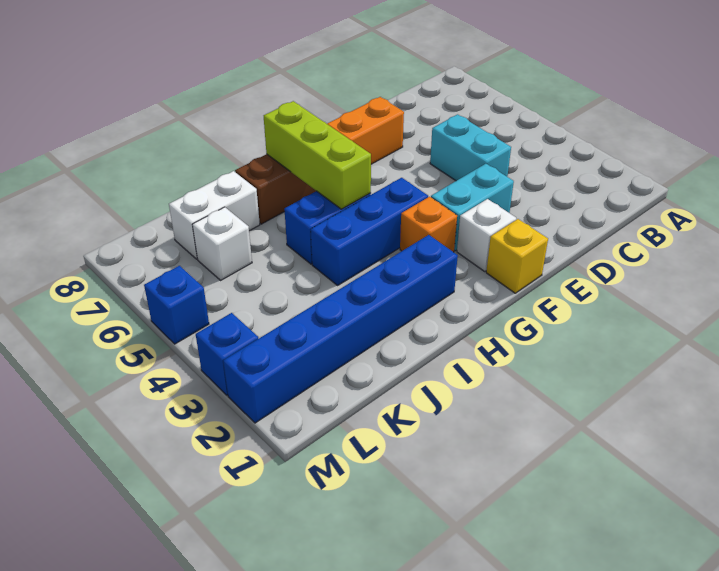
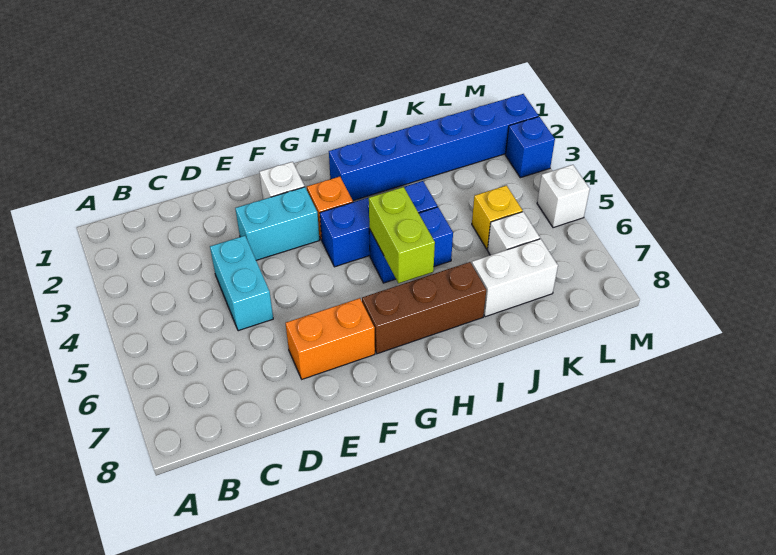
yellow 1x1 brick [486,219,548,293] -> yellow 1x1 brick moved to [472,185,523,249]
lime 1x3 brick [264,101,371,209] -> lime 1x2 brick [369,187,435,283]
blue 1x1 brick [144,266,209,344] -> white 1x1 brick [537,165,590,228]

